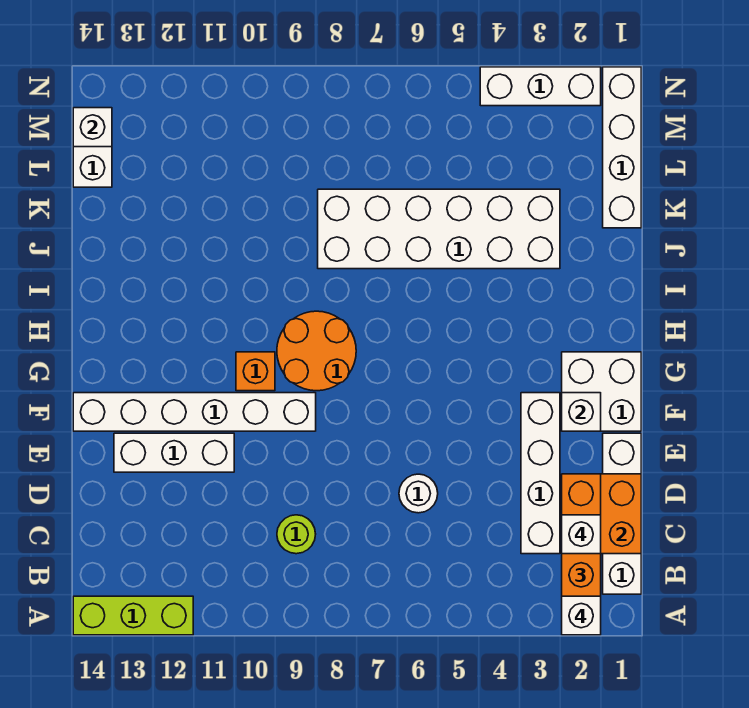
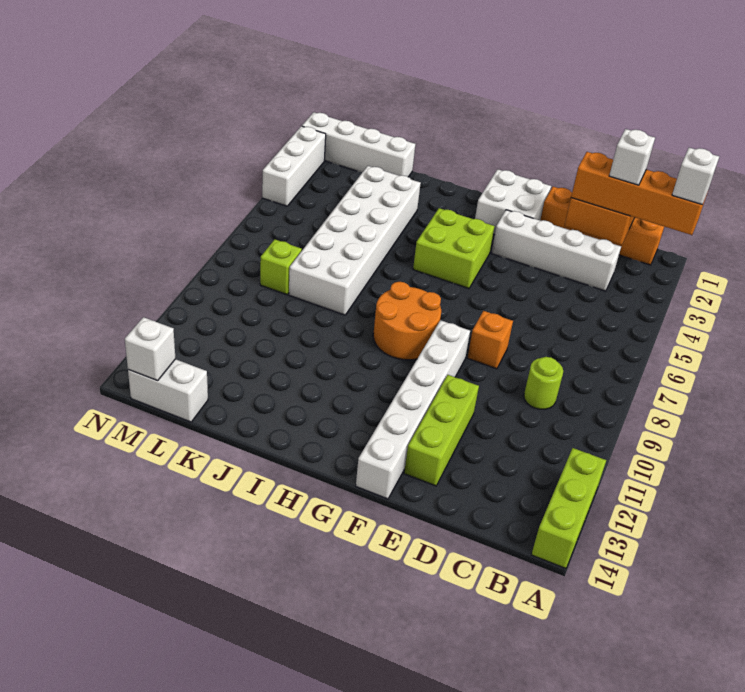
white 1x4 brick [603,433,641,594] -> orange 1x4 brick [540,187,664,265]
white 1x1 round brick [399,474,438,513] -> none
white 1x3 brick [114,433,234,472] -> lime 1x3 brick [404,375,479,486]
white 1x1 brick [562,393,601,431] -> none
none -> lime 2x2 brick [413,208,494,289]
orange 1x1 brick [236,352,275,391] -> orange 1x1 brick moved to [468,311,513,369]
none -> lime 1x1 brick [260,239,302,295]

